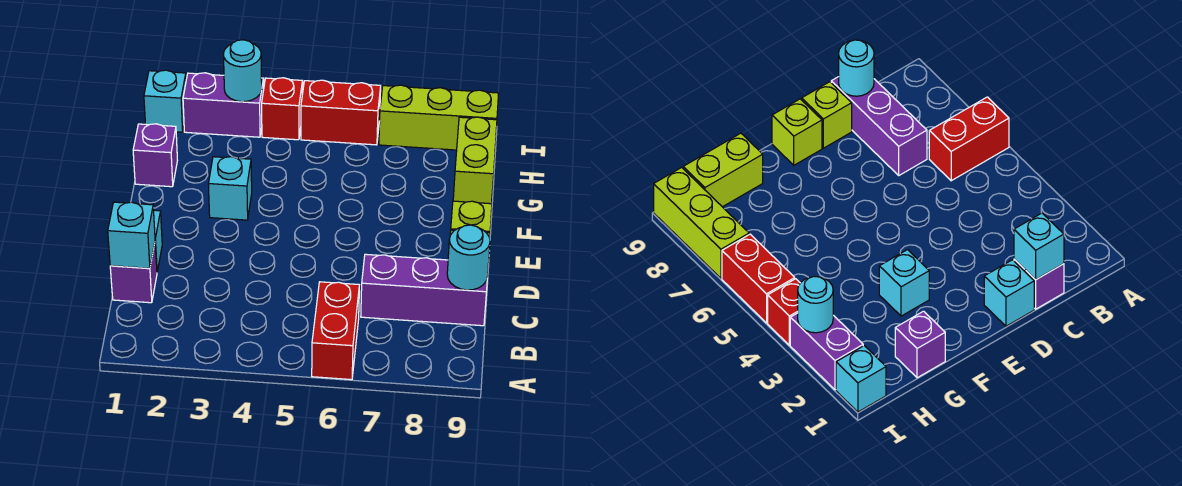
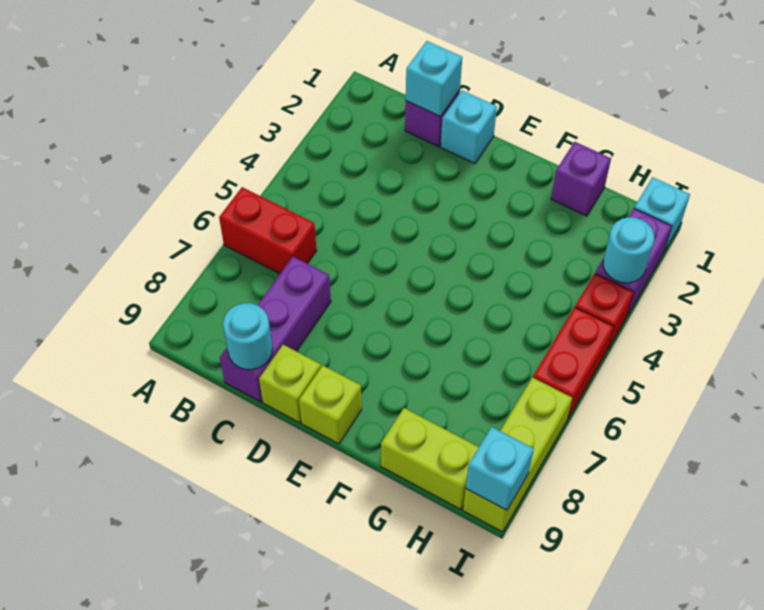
cyan 1x1 brick [208,157,252,220] -> cyan 1x1 brick moved to [466,427,534,510]

